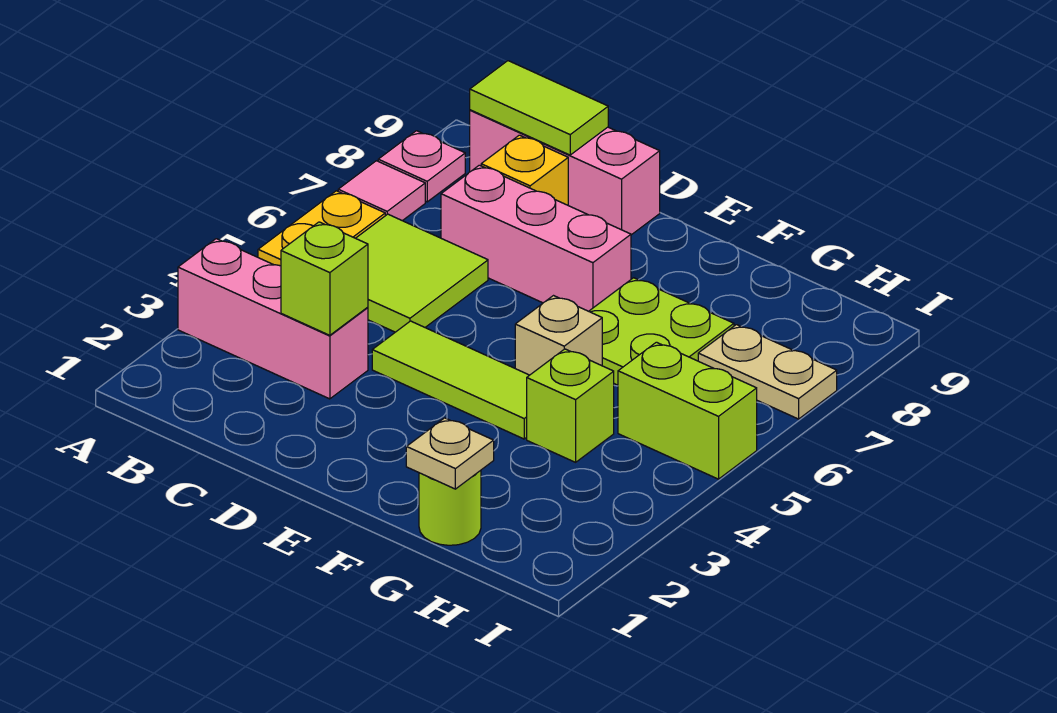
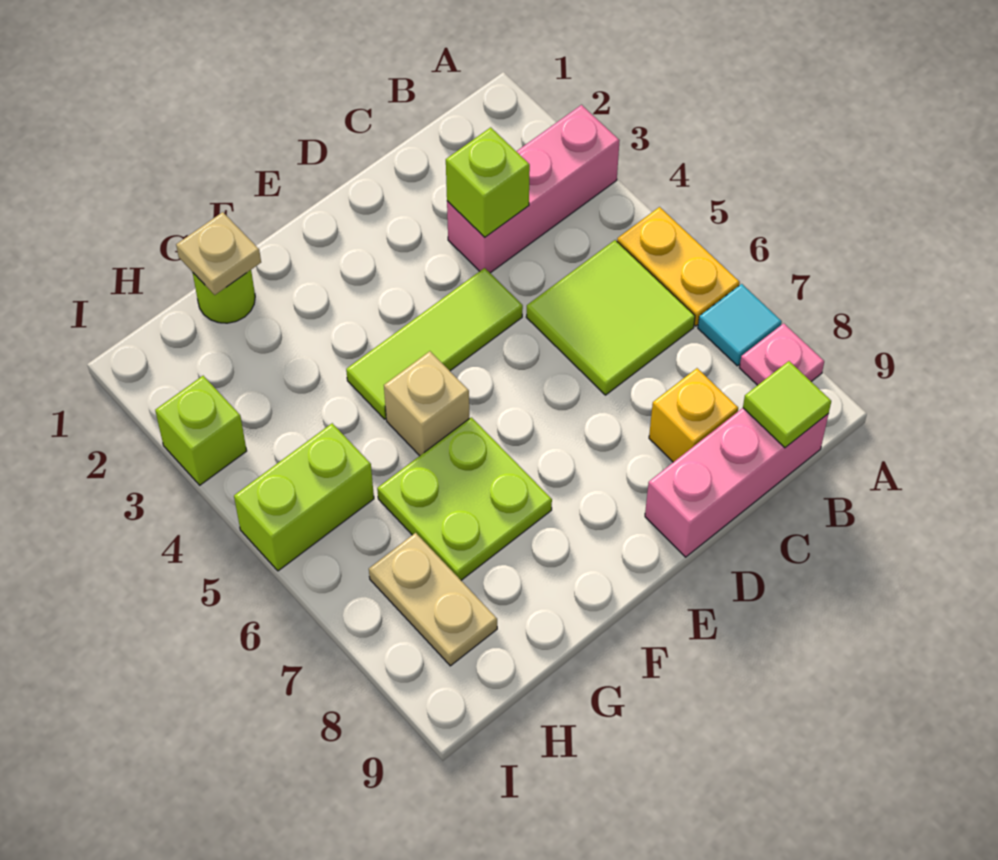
pink 1x1 tile [338,161,425,221] -> cyan 1x1 tile [698,284,782,366]
lime 1x2 tile [470,61,608,155] -> lime 1x1 tile [743,361,831,448]
pink 1x3 brick [441,165,631,311] -> none
lime 1x1 brick [527,349,614,462] -> lime 1x1 brick moved to [155,376,247,485]
tan 1x2 plate [698,325,837,419] -> tan 1x2 plate turned to [369,533,497,666]

